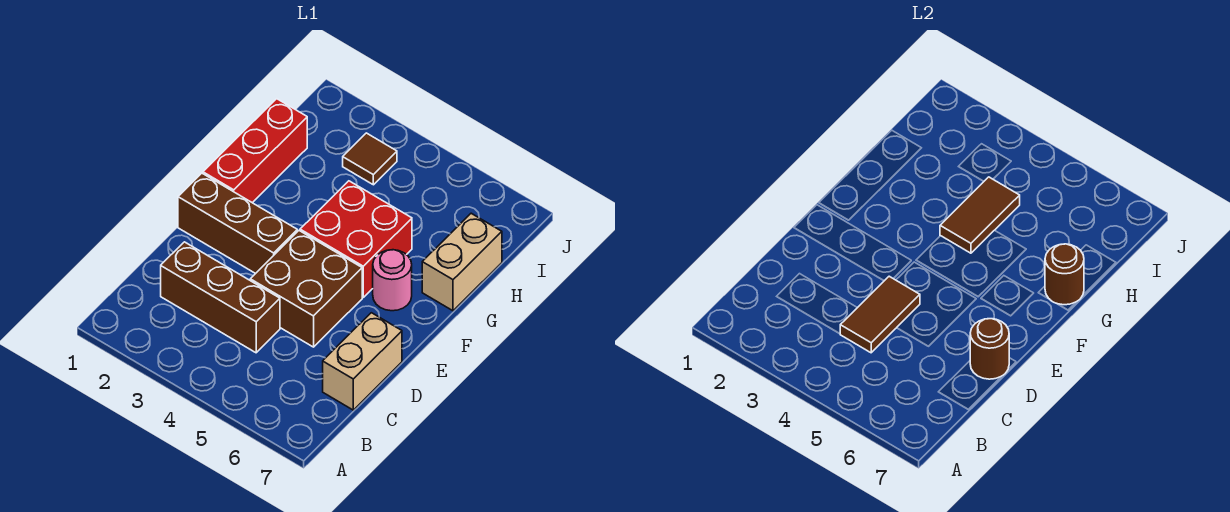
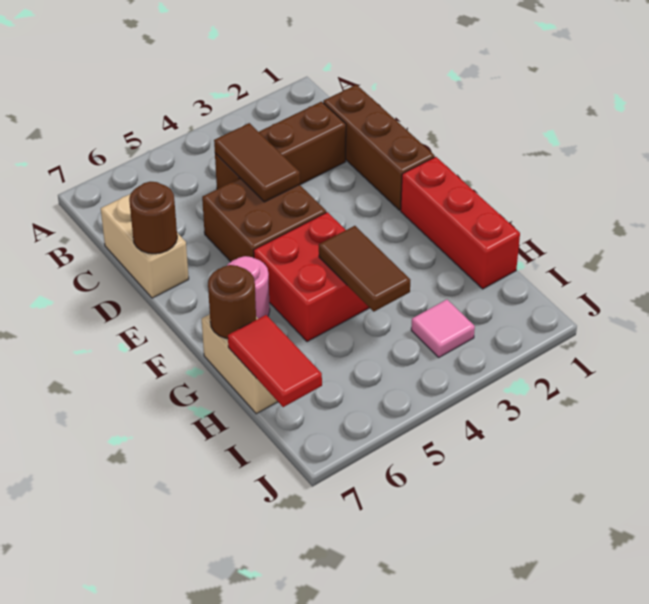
brown 1x3 brick [178,173,297,274] -> brown 1x3 brick turned to [323,85,435,210]
none -> red 1x2 tile [228,315,322,407]
brown 1x1 tile [343,133,397,185] -> pink 1x1 tile [411,300,475,357]

